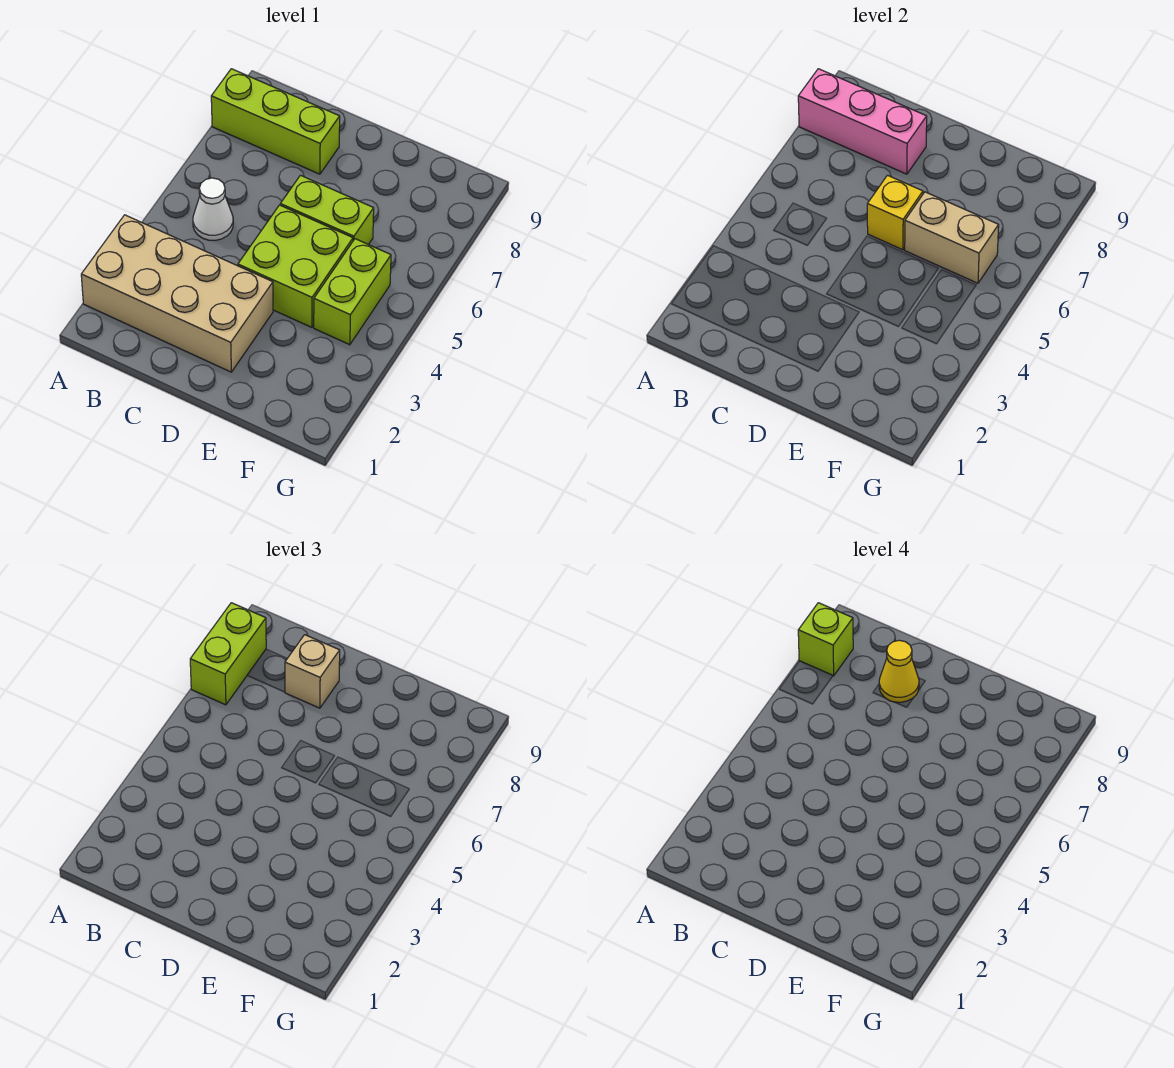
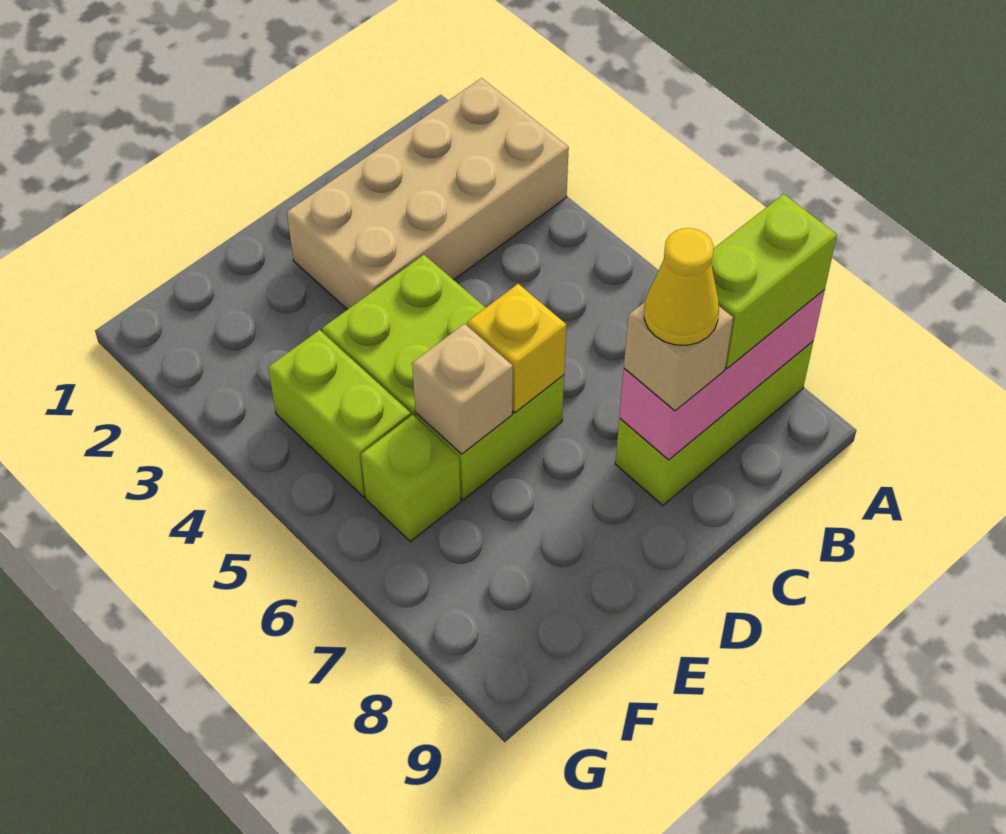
lime 1x2 brick [190,603,266,705] -> lime 1x2 brick turned to [711,194,837,368]
lime 1x1 brick [798,603,853,676] -> lime 1x1 brick moved to [361,415,461,542]
white 1x1 cone [193,178,233,240] -> none
tan 1x2 brick [905,192,999,283] -> tan 1x1 brick [412,324,513,454]

